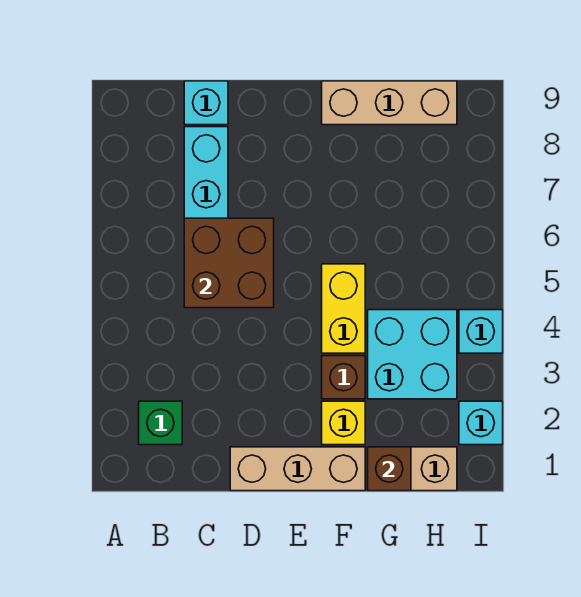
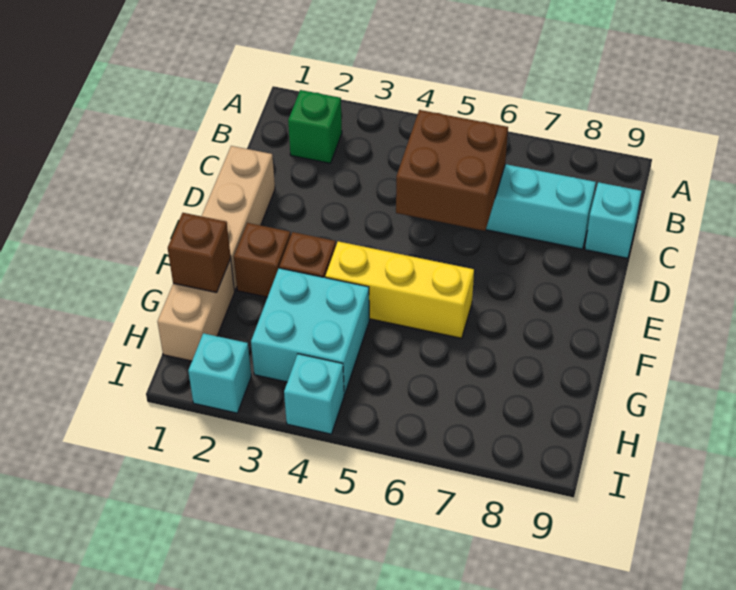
yellow 1x1 brick [322,401,365,445] -> brown 1x1 brick [234,223,290,297]
yellow 1x2 brick [322,264,365,353] -> yellow 1x3 brick [325,241,474,338]
tan 1x3 brick [322,81,457,125] -> none

